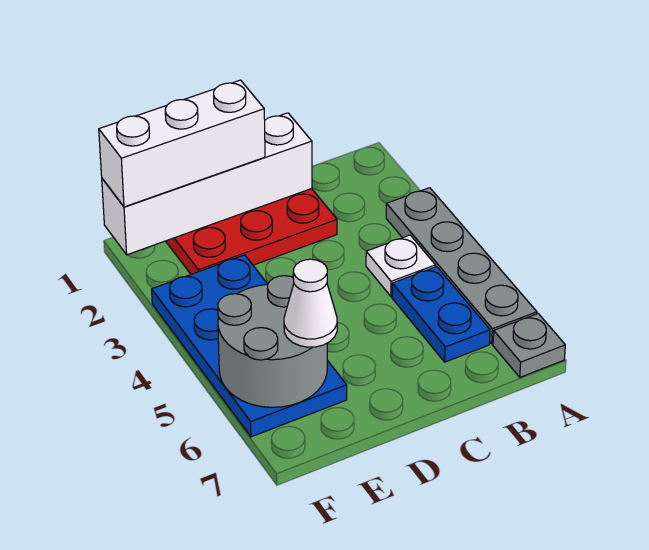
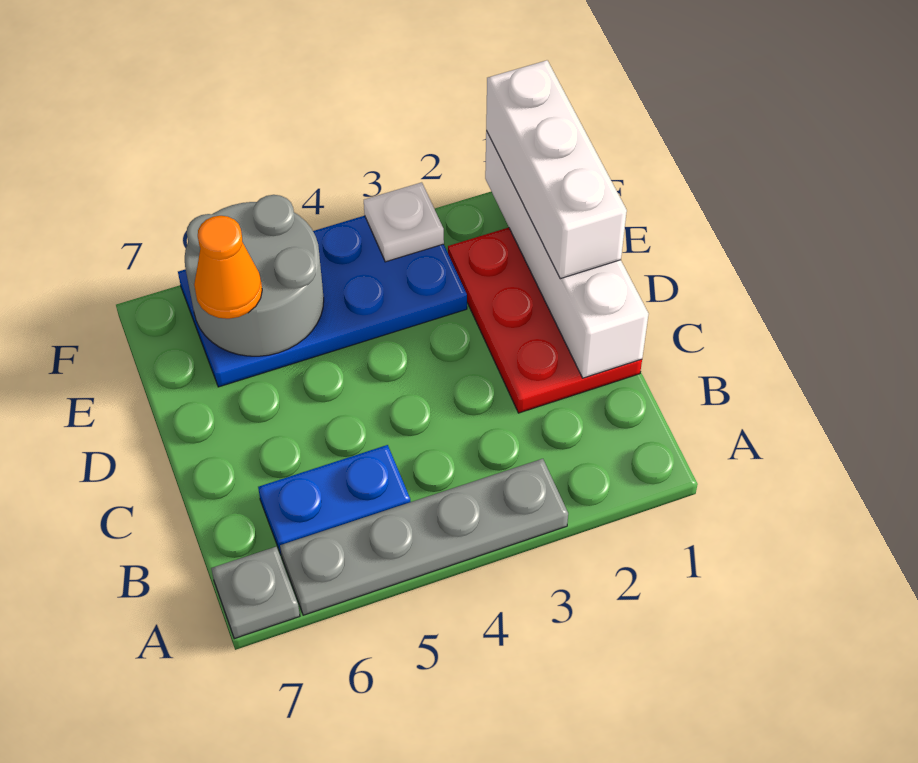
white 1x1 plate [366,235,435,296] -> white 1x1 plate moved to [364,182,444,262]
white 1x1 cone [284,259,337,347] -> orange 1x1 cone [194,216,262,319]

